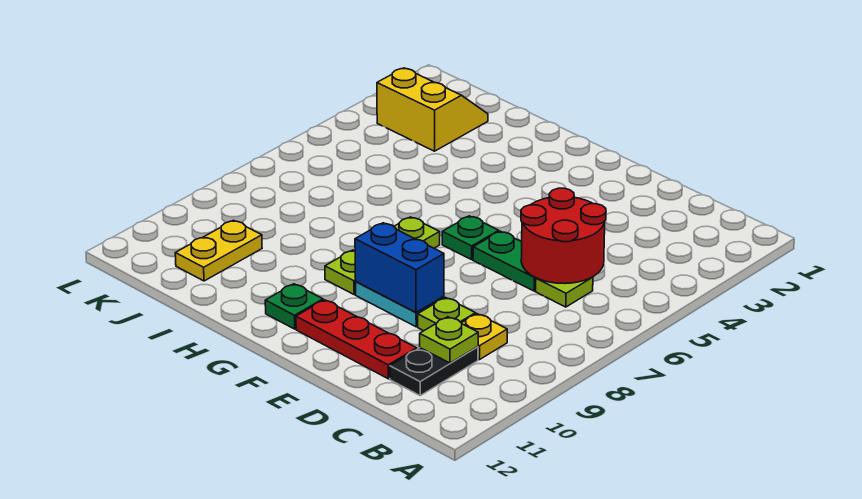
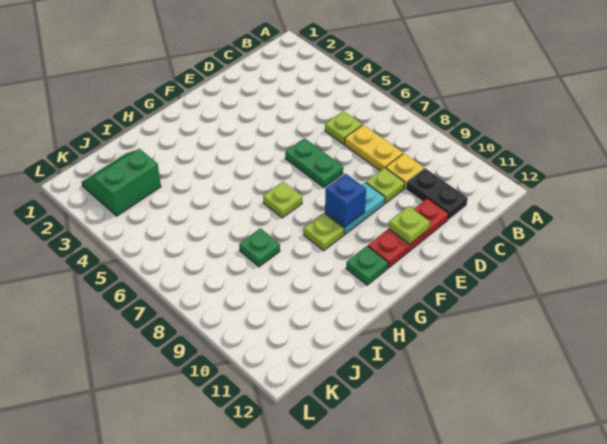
red 2x2 round brick [521,188,606,284] -> none
lime 1x1 plate [420,317,478,363] -> lime 1x1 plate moved to [389,206,430,244]
green 1x2 plate [473,231,536,291] -> green 1x2 plate turned to [285,138,343,188]
blue 1x2 brick [355,223,444,312] -> blue 1x1 brick [325,174,366,227]
green 1x1 plate [442,216,499,260] -> green 1x1 plate moved to [239,228,280,267]
yellow 2x2 slope [377,68,488,151] -> green 2x2 slope [82,149,161,216]
yellow 1x2 plate [175,220,262,281] -> yellow 1x2 plate moved to [345,125,403,171]

